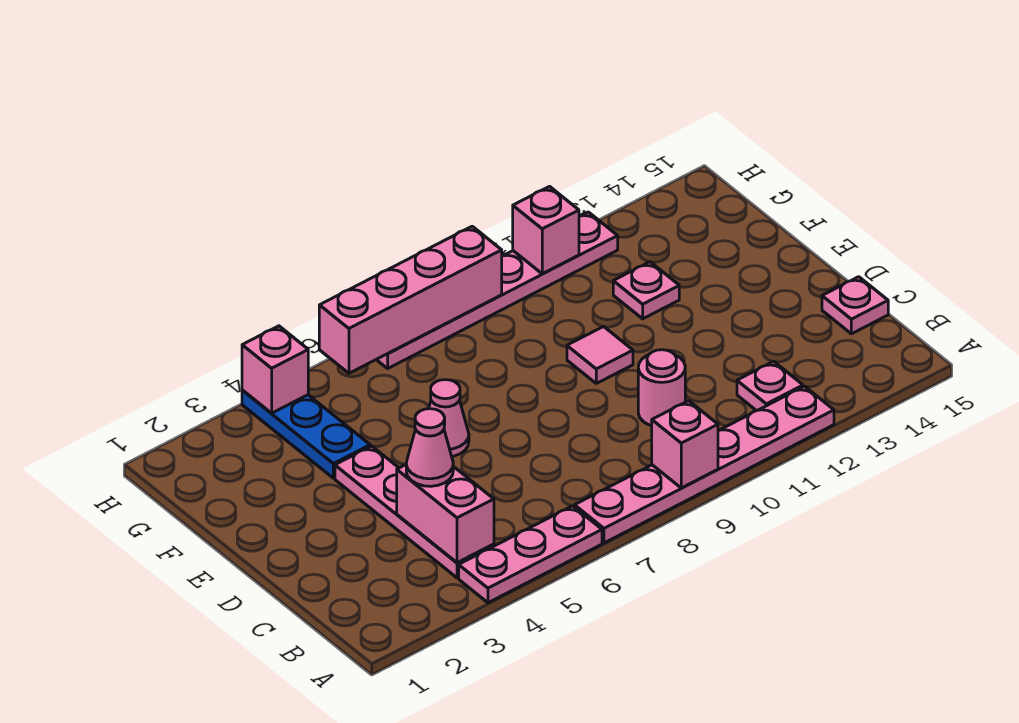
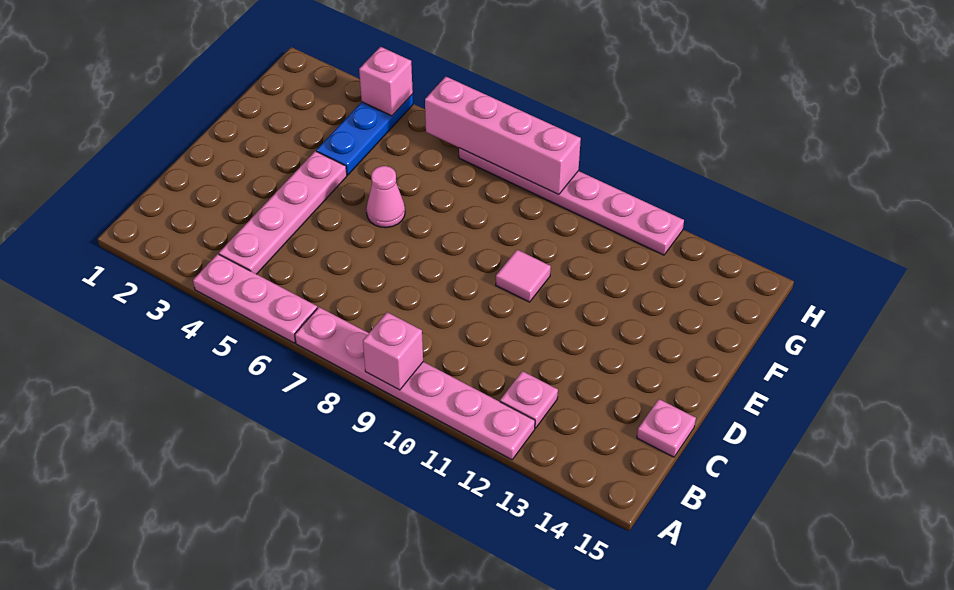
pink 1x2 brick [397,465,494,563] -> none
pink 1x1 cone [406,409,453,486] -> none
pink 1x1 round brick [638,350,685,426] -> none
pink 1x1 plate [613,262,679,319] -> none
pink 1x1 brick [513,187,579,274] -> none

